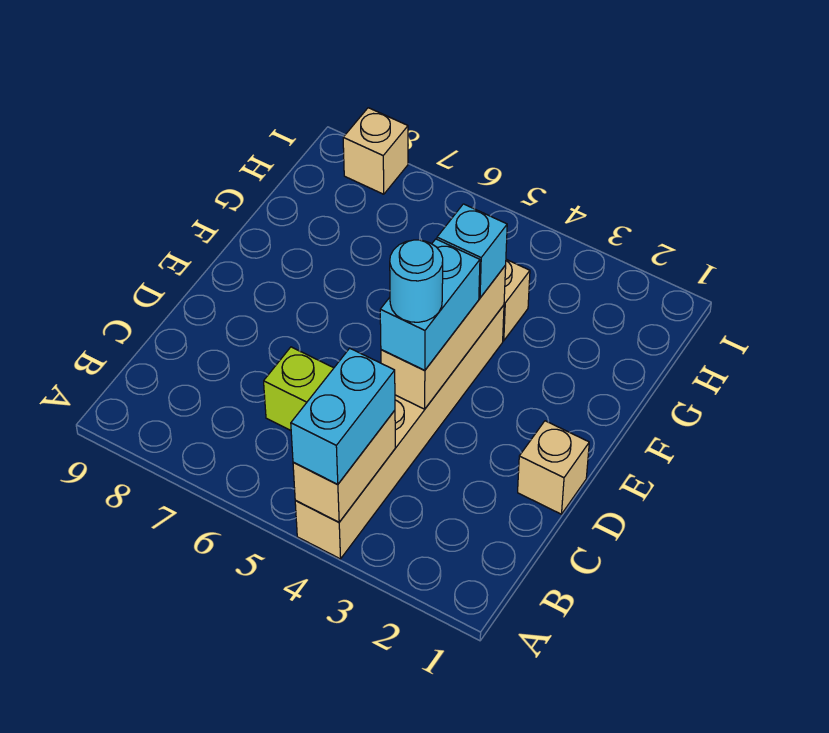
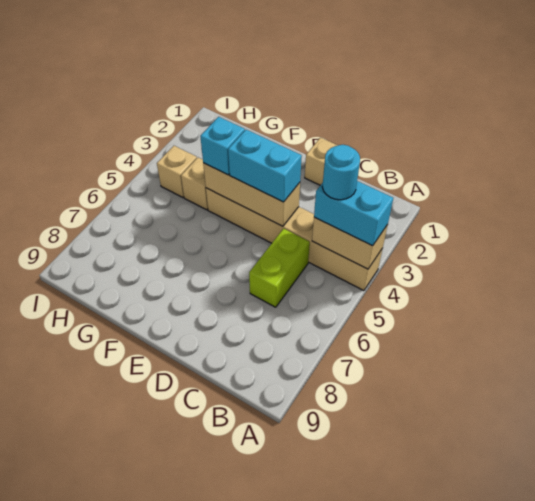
cyan 1x1 round brick [390,240,443,322] -> cyan 1x1 round brick moved to [322,145,360,200]
tan 1x1 brick [343,108,408,194] -> tan 1x1 brick moved to [157,146,197,197]

